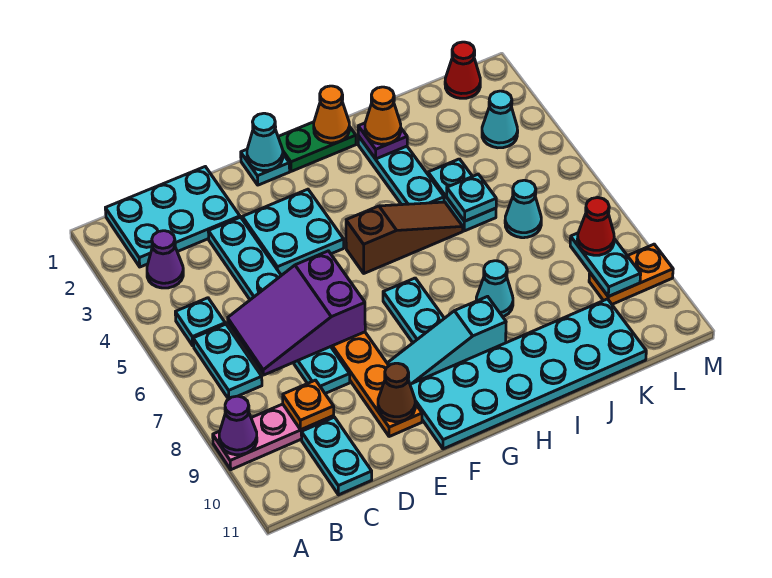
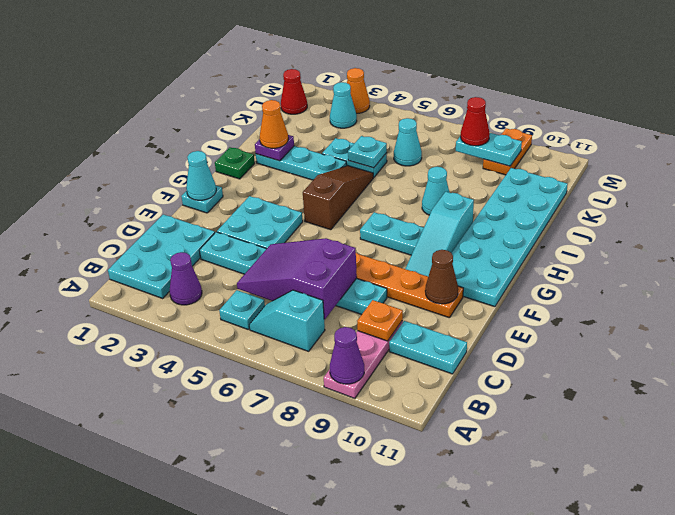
cyan 1x2 plate [193,324,262,399] -> cyan 1x2 slope [249,290,325,351]
purple 2x3 slope [228,251,365,375] -> purple 2x3 slope turned to [237,238,357,319]
green 1x2 plate [278,122,356,171] -> green 1x1 plate [215,147,255,179]
orange 1x1 cone [314,86,349,143] -> orange 1x1 cone moved to [347,68,370,113]

